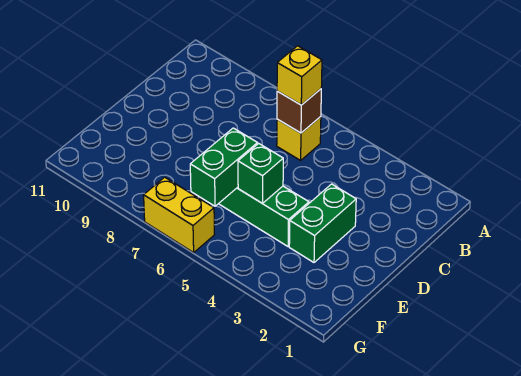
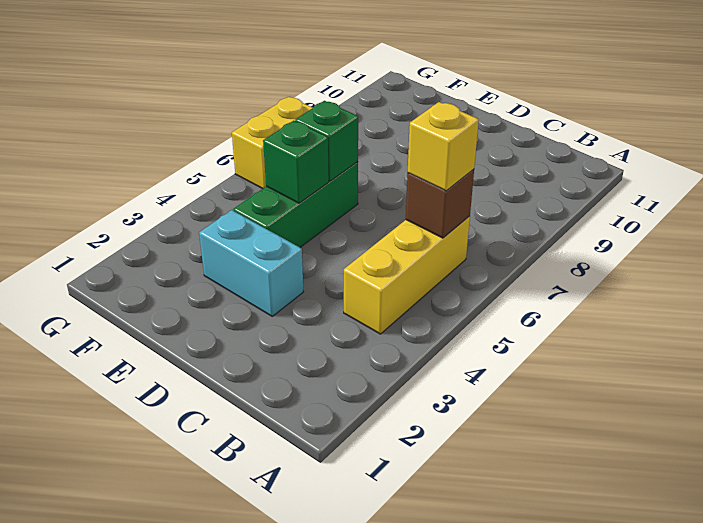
yellow 1x1 brick [277,117,321,160] -> yellow 1x3 brick [344,216,470,334]
green 1x2 brick [289,184,356,262] -> cyan 1x2 brick [199,210,303,316]
green 1x2 brick [190,128,258,206] -> green 1x1 brick [295,101,358,181]

